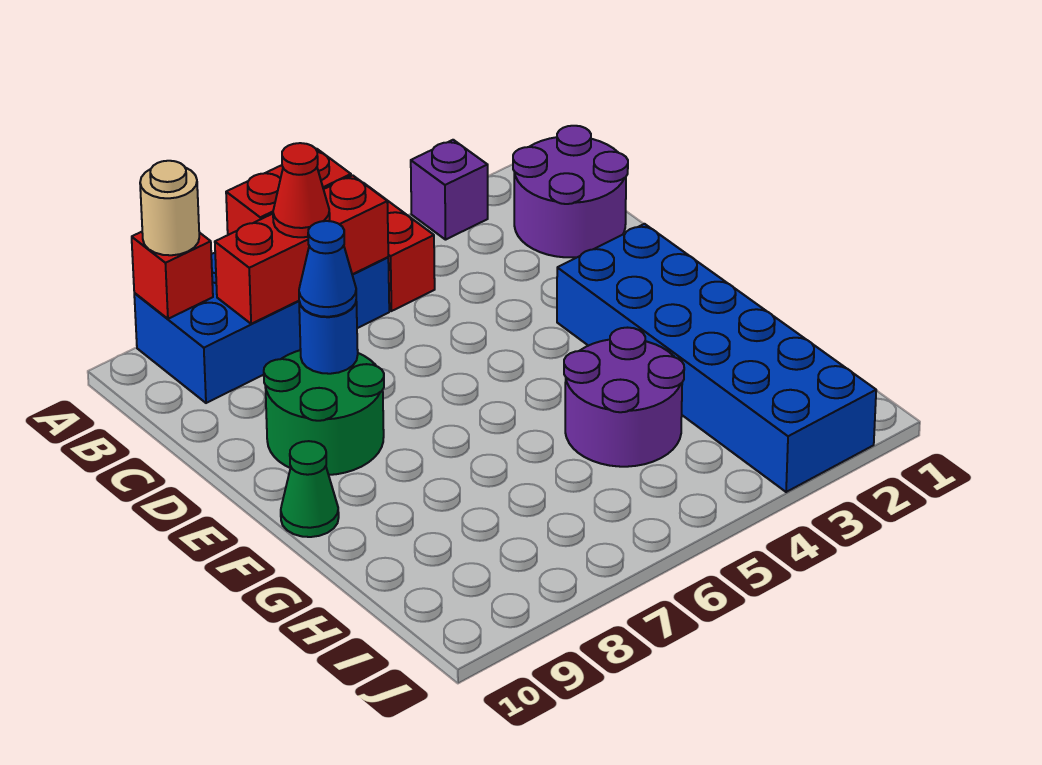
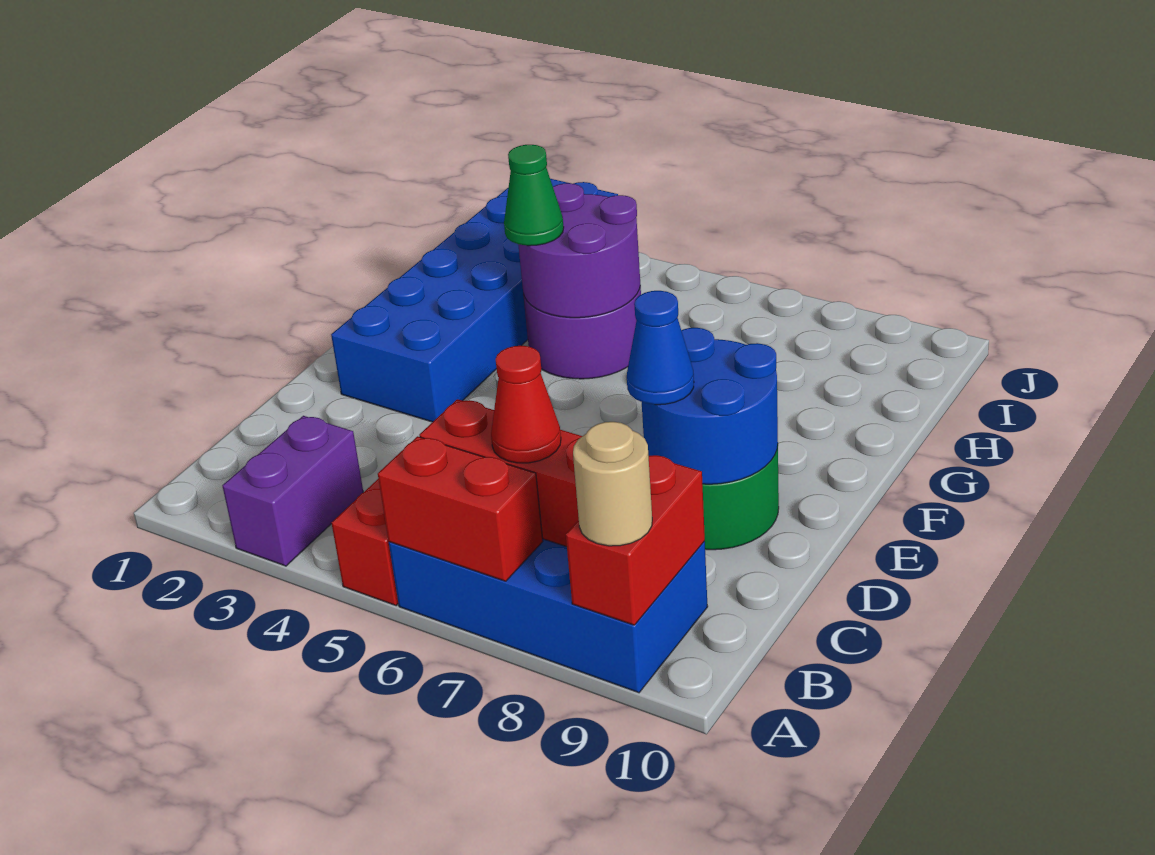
purple 1x1 brick [411,140,488,240] -> purple 1x2 brick [222,416,363,566]
red 1x1 brick [132,232,213,319] -> red 1x2 brick [566,455,705,625]
purple 2x2 round brick [513,126,628,257] -> purple 2x2 round brick moved to [518,183,640,318]
blue 1x1 round brick [299,302,358,374] -> blue 2x2 round brick [642,328,778,484]
green 1x1 cone [281,441,339,537] -> green 1x1 cone moved to [504,145,564,246]

